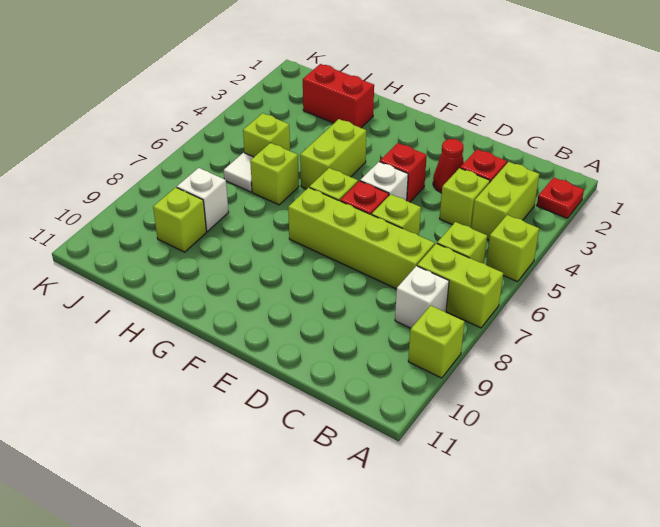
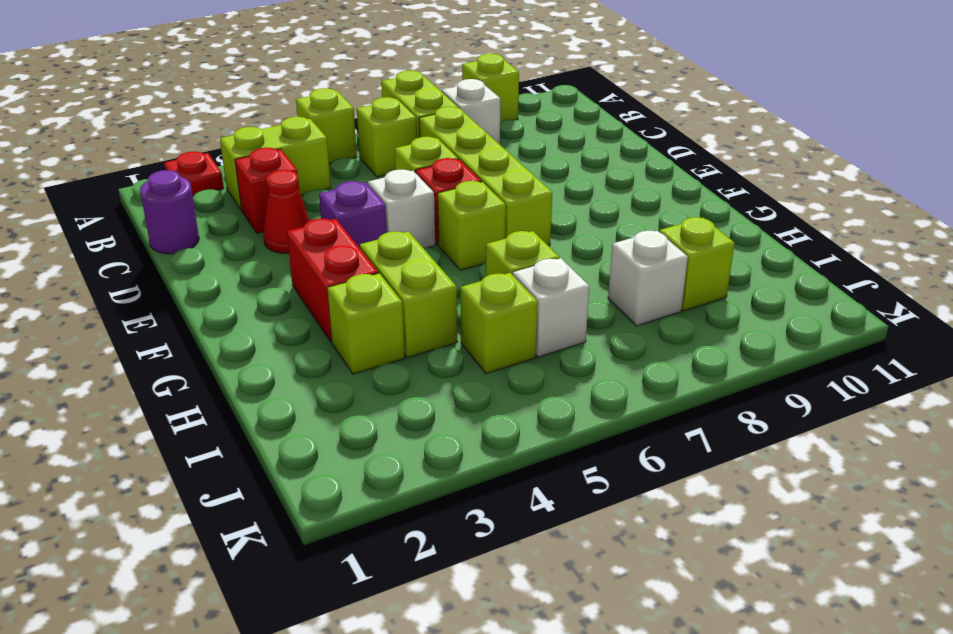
none -> purple 1x1 round brick [140,170,199,254]
lime 1x1 brick [440,168,490,228] -> lime 1x1 brick moved to [327,273,405,374]
red 1x1 brick [380,143,427,202] -> purple 1x1 brick [319,181,387,248]
lime 1x2 brick [300,119,366,189] -> lime 1x2 brick turned to [360,231,457,358]
red 1x2 brick [303,64,374,128] -> red 1x2 brick moved to [287,218,378,342]
white 1x1 tile [224,153,254,192] -> white 1x1 brick [513,258,589,357]

